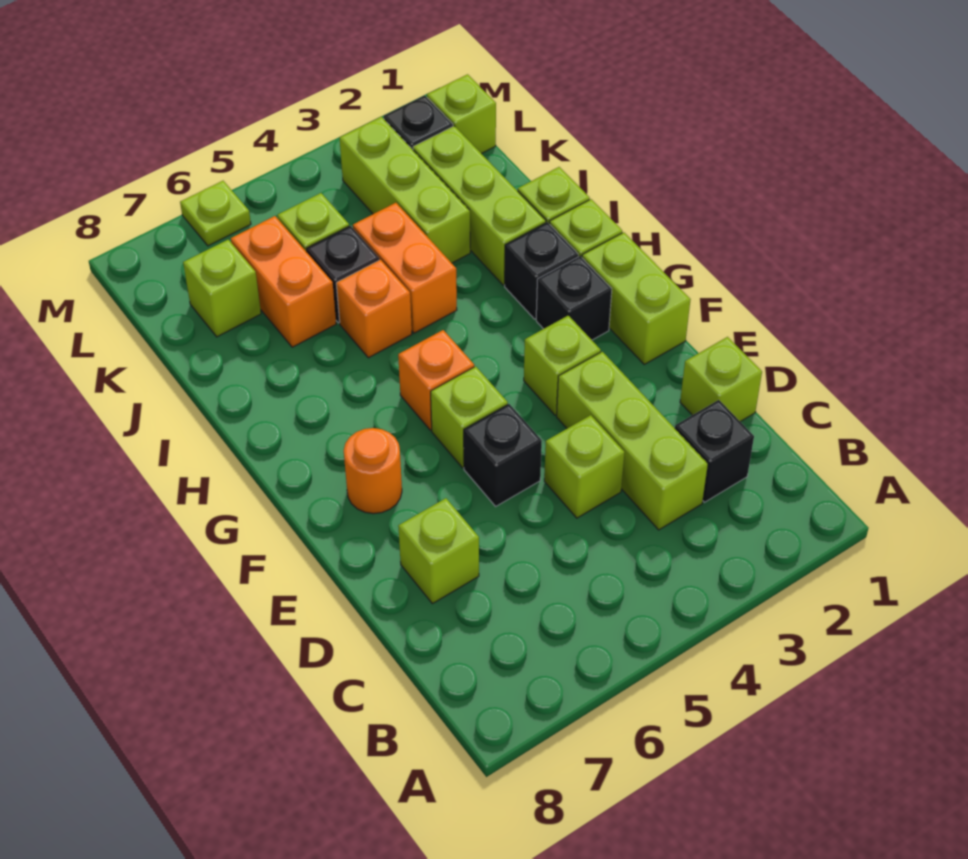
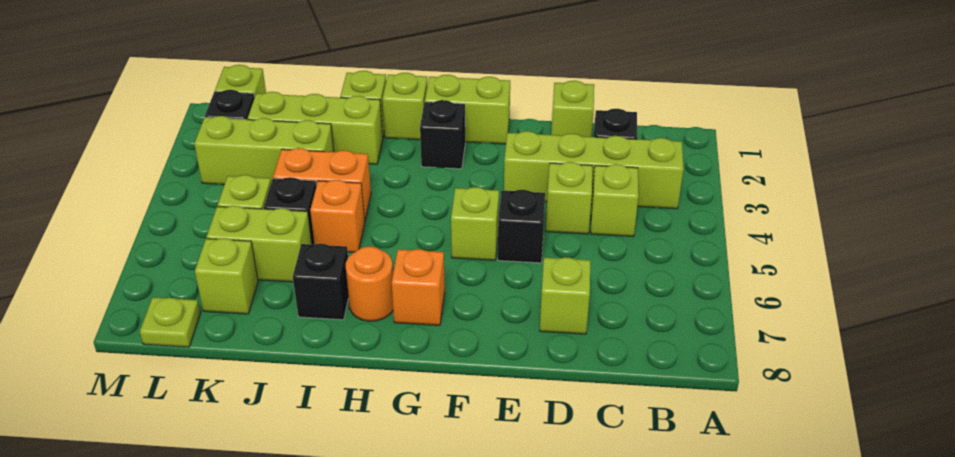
lime 1x3 brick [557,352,708,530] -> lime 1x4 brick [504,131,684,209]
lime 1x1 brick [524,315,601,415] -> lime 1x1 brick moved to [591,164,639,236]
orange 1x1 round brick [344,428,402,514] -> orange 1x1 round brick moved to [346,246,393,321]
orange 1x1 brick [398,330,474,430] -> orange 1x1 brick moved to [392,249,445,325]
black 1x1 brick [505,222,578,319] -> black 1x1 brick moved to [293,244,349,320]
orange 1x2 brick [231,216,336,347] -> lime 1x2 brick [206,206,312,282]
lime 1x1 plate [180,181,251,246] -> lime 1x1 plate moved to [140,297,200,347]

